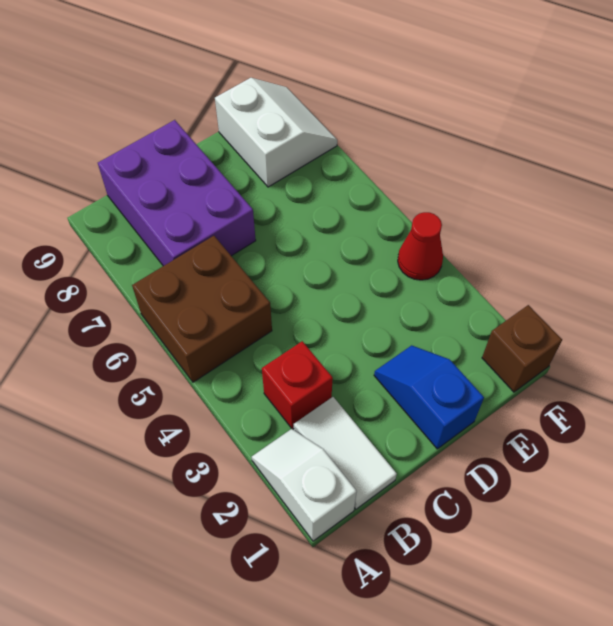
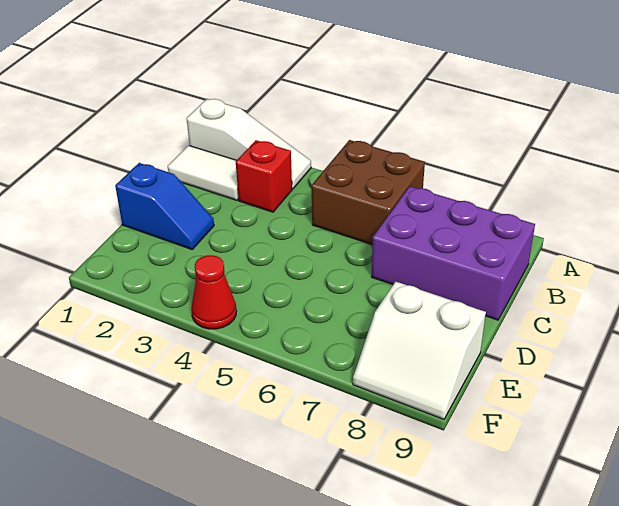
white 1x2 slope [252,429,357,541] -> white 1x3 slope [187,99,311,189]
brown 1x1 brick [482,305,562,392] -> none

